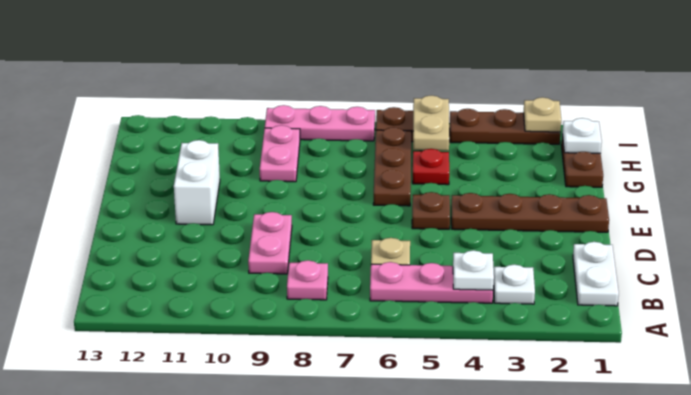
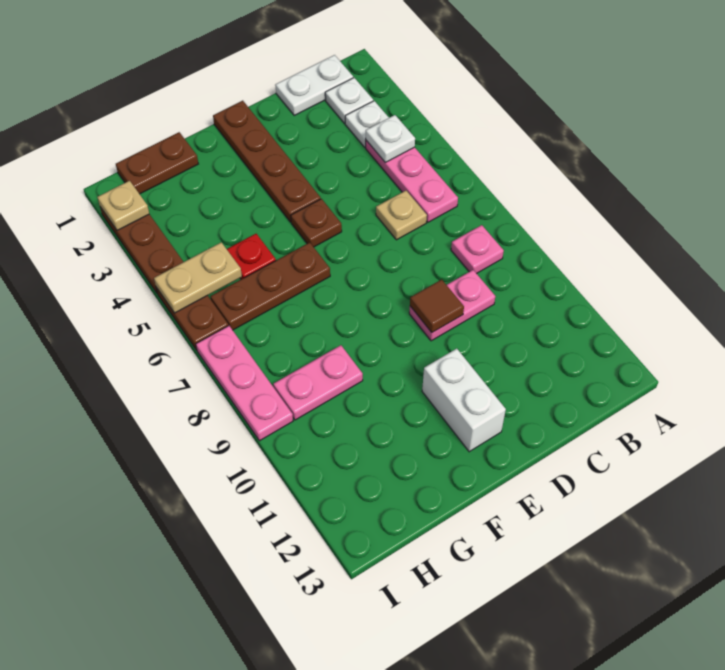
none -> brown 1x1 tile [410,279,464,333]
white 1x2 brick [174,140,220,225] -> white 1x2 brick turned to [422,349,506,452]
white 1x1 plate [562,118,602,153] -> white 1x1 plate moved to [325,78,373,123]

